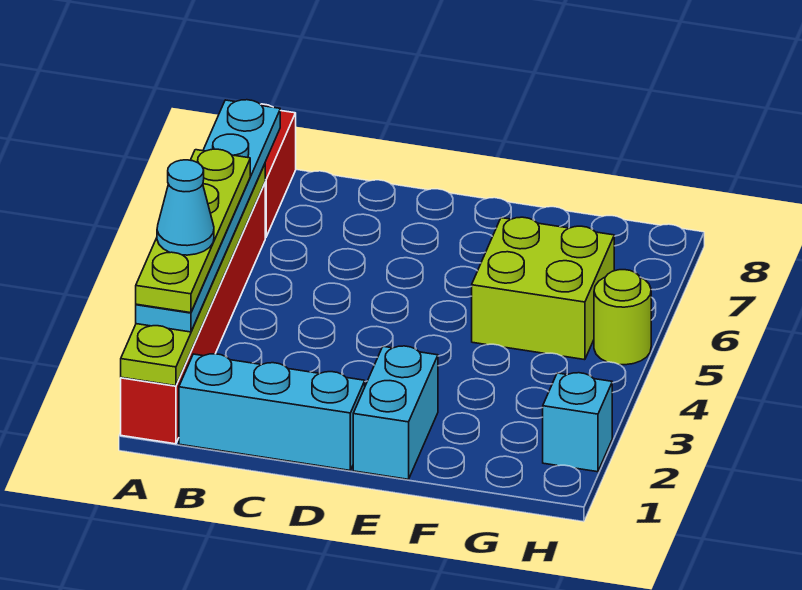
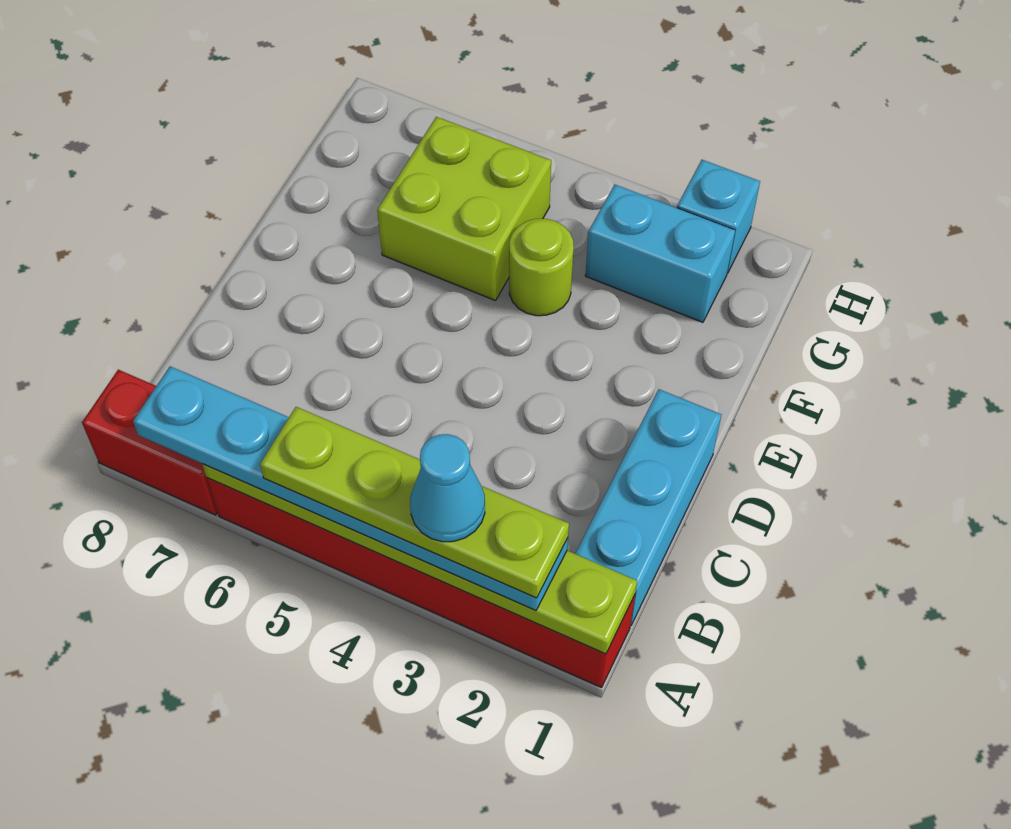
cyan 1x2 brick [353,346,438,479] -> cyan 1x2 brick moved to [585,185,735,322]
lime 1x1 round brick [594,270,651,365] -> lime 1x1 round brick moved to [509,219,574,316]

